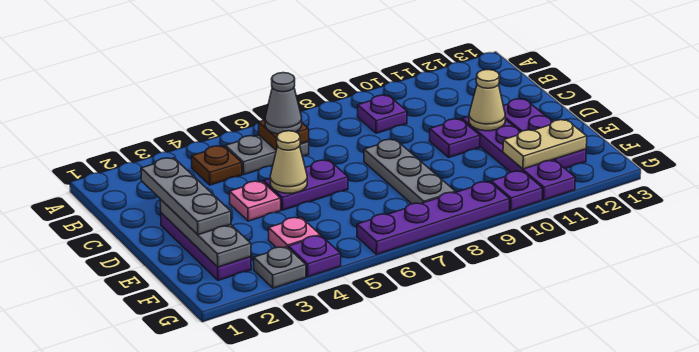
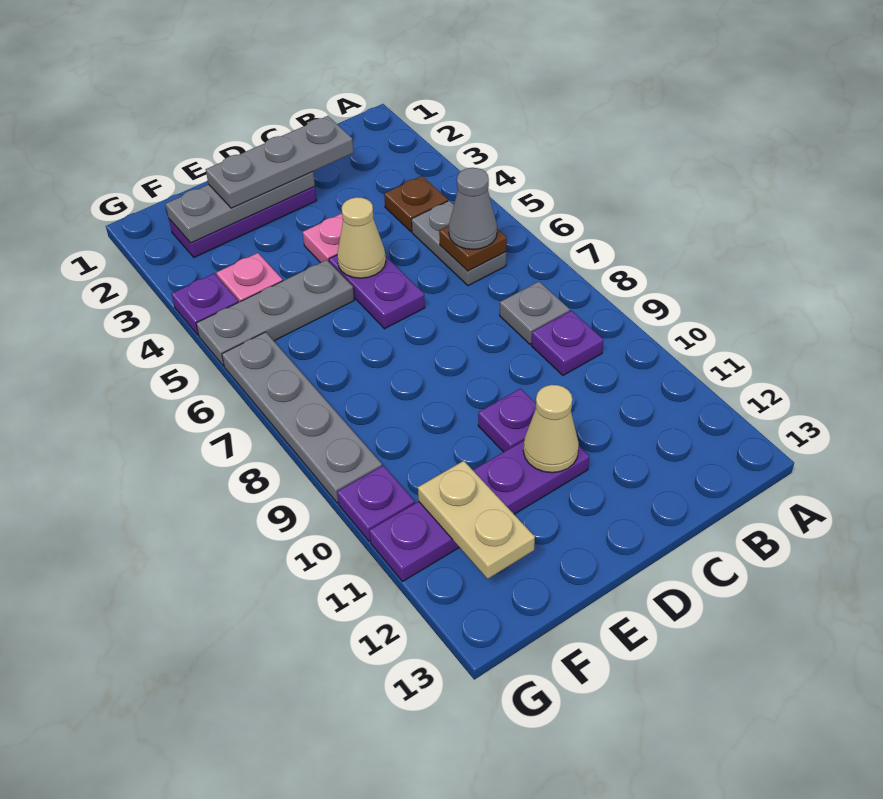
grey 1x3 plate [364,139,455,204] -> grey 1x3 plate moved to [196,260,354,366]
purple 1x3 plate [503,99,586,169] -> none
grey 1x1 plate [254,247,306,288] -> grey 1x1 plate moved to [500,282,570,344]
purple 1x4 plate [357,182,509,254] -> grey 1x4 plate [222,332,382,503]

